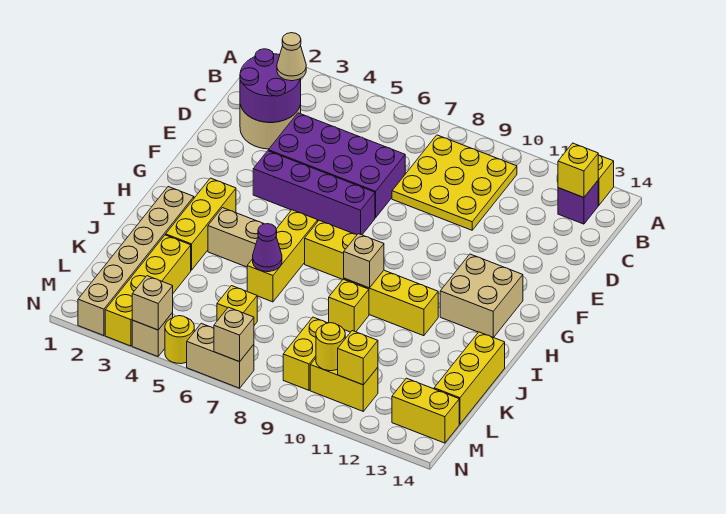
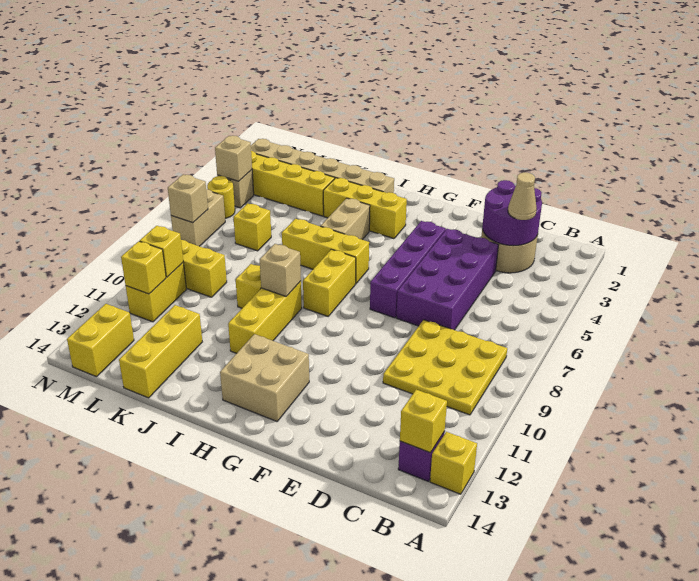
purple 1x1 cone [253,224,282,272] -> none
yellow 1x3 brick [434,332,505,424] -> yellow 1x3 brick turned to [119,305,202,398]
yellow 1x1 round brick [316,323,345,371] -> yellow 1x1 brick [140,226,183,277]

